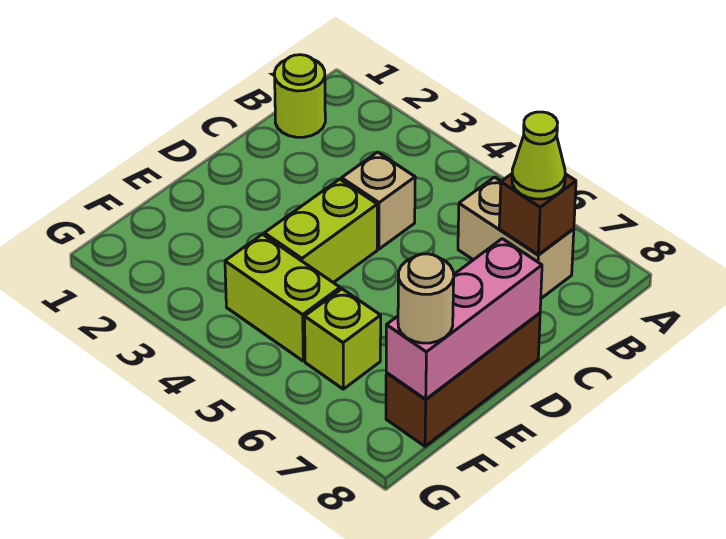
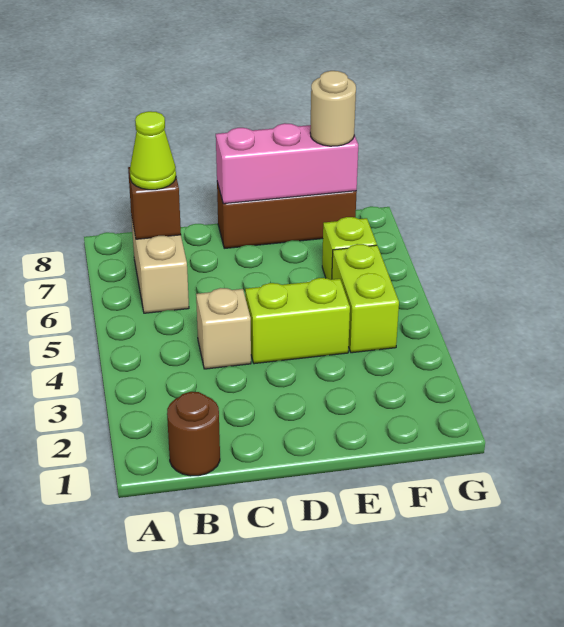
lime 1x1 round brick [275,55,325,137] -> brown 1x1 round brick [167,392,220,476]

